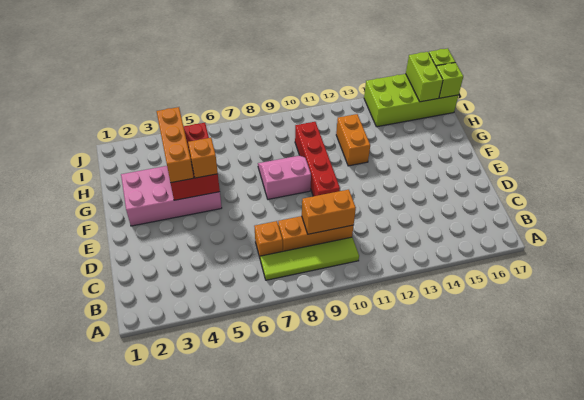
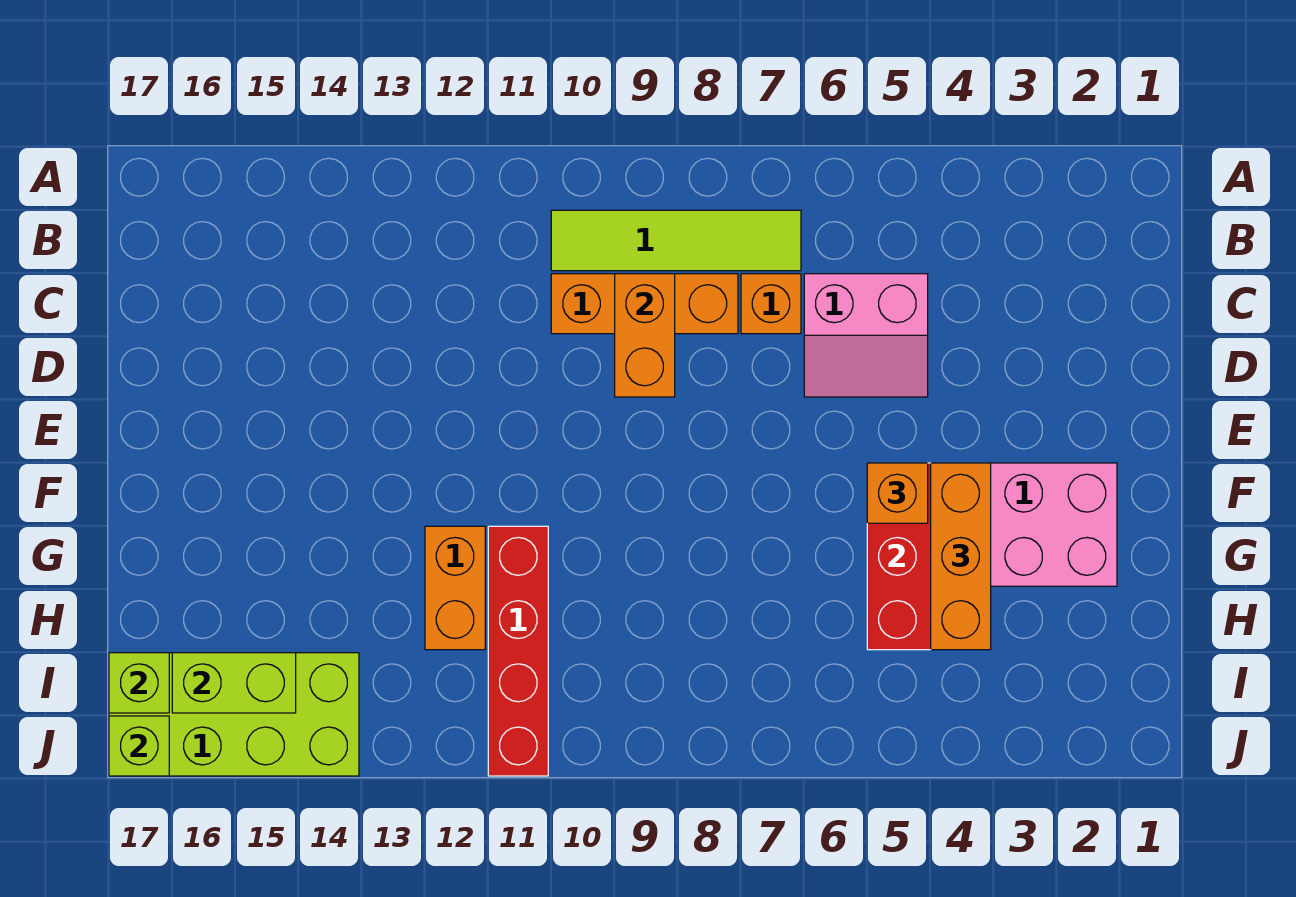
orange 1x2 brick [302,190,356,234] -> orange 1x2 brick turned to [615,274,675,397]
red 1x4 brick [295,122,340,196] -> red 1x4 brick moved to [488,526,548,776]
pink 2x2 slope [258,155,311,199] -> pink 2x2 slope moved to [804,274,928,397]
lime 1x2 brick [406,52,443,102] -> lime 1x2 brick turned to [172,653,296,713]

